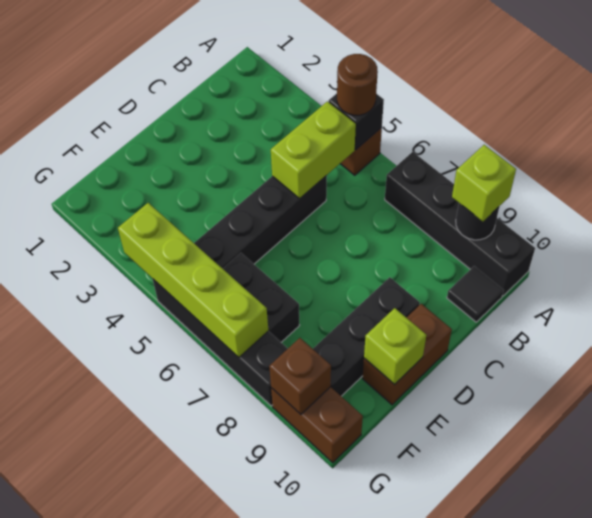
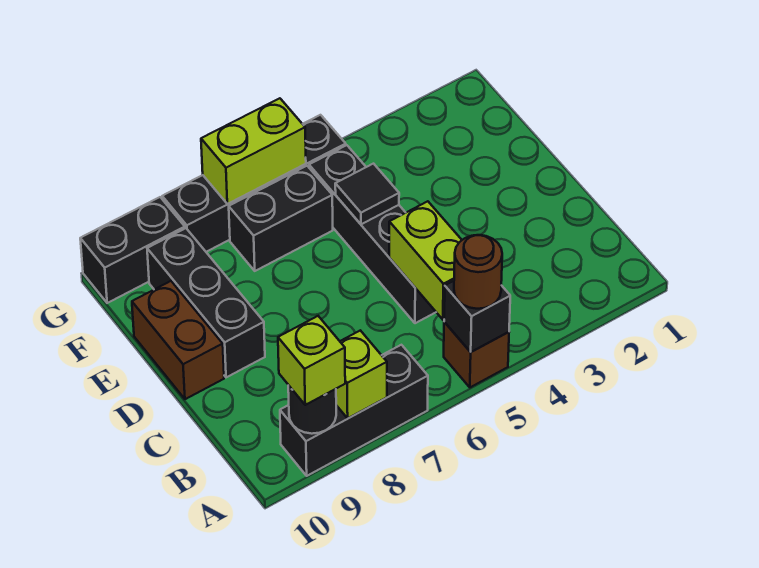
black 1x4 brick [385,152,535,296] -> black 1x3 brick [280,345,428,476]
black 1x1 tile [447,266,504,322] -> black 1x1 tile moved to [335,164,399,224]
lime 1x1 brick [364,308,426,385] -> lime 1x1 brick moved to [336,330,387,418]
lime 1x4 brick [118,203,268,357] -> lime 1x2 brick [201,98,306,204]
brown 1x2 brick [271,387,363,463] -> black 1x2 brick [80,197,185,303]
brown 1x1 brick [269,338,331,414] -> none

